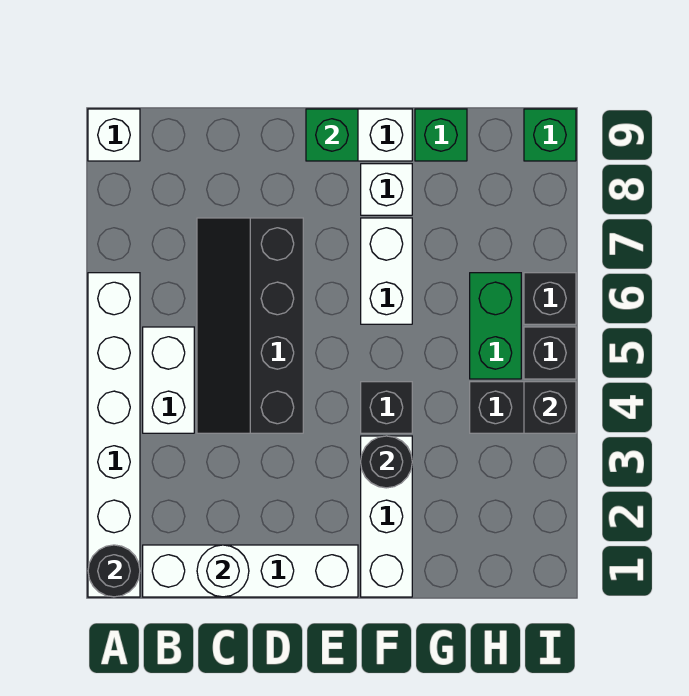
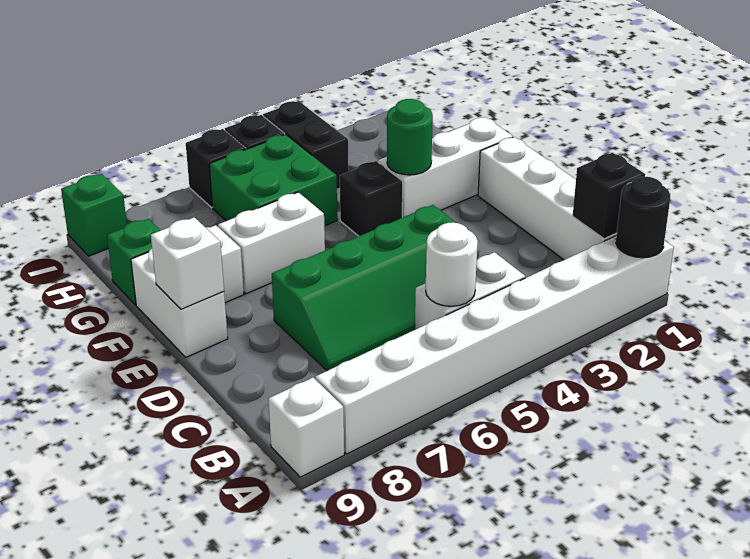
white 1x6 brick [88,273,140,597] -> white 1x8 brick [315,236,674,454]
white 1x1 round brick [197,545,249,597] -> white 1x1 round brick moved to [426,223,478,306]
black 2x4 slope [197,218,303,433] -> green 2x4 slope [272,205,456,371]
green 1x1 brick [306,109,358,161] -> white 1x1 brick [151,217,224,309]
black 1x1 round brick [361,436,412,488] -> green 1x1 round brick [387,99,433,175]
green 1x2 brick [470,273,521,379] -> green 2x2 brick [209,135,337,226]
black 1x1 brick [524,382,576,433] -> black 1x1 brick moved to [573,153,645,239]

